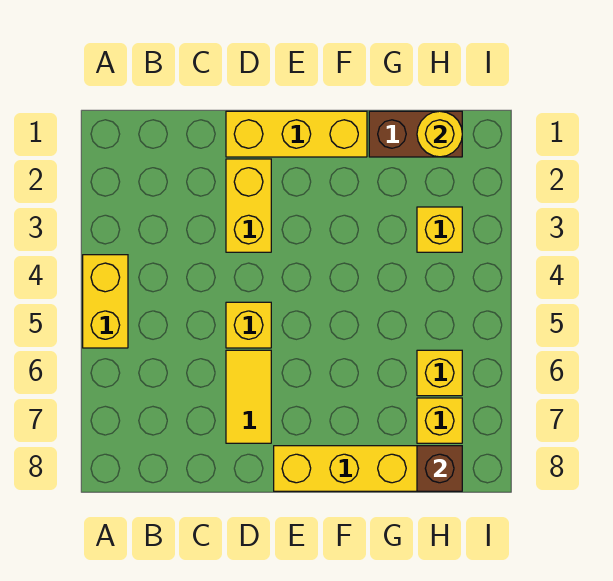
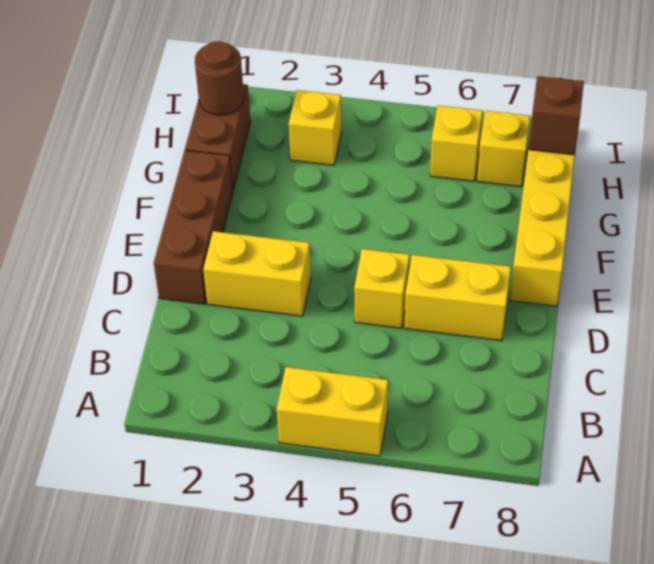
yellow 1x3 brick [226,111,367,157] -> brown 1x3 brick [154,150,233,304]
yellow 1x2 tile [226,350,271,443] -> yellow 1x2 brick [404,255,511,341]
yellow 1x1 round brick [417,111,462,157] -> brown 1x1 round brick [195,41,244,115]

